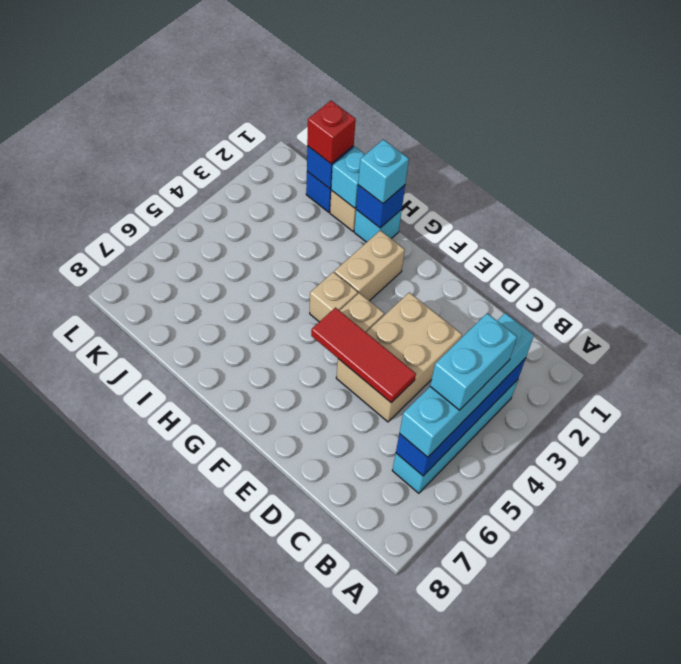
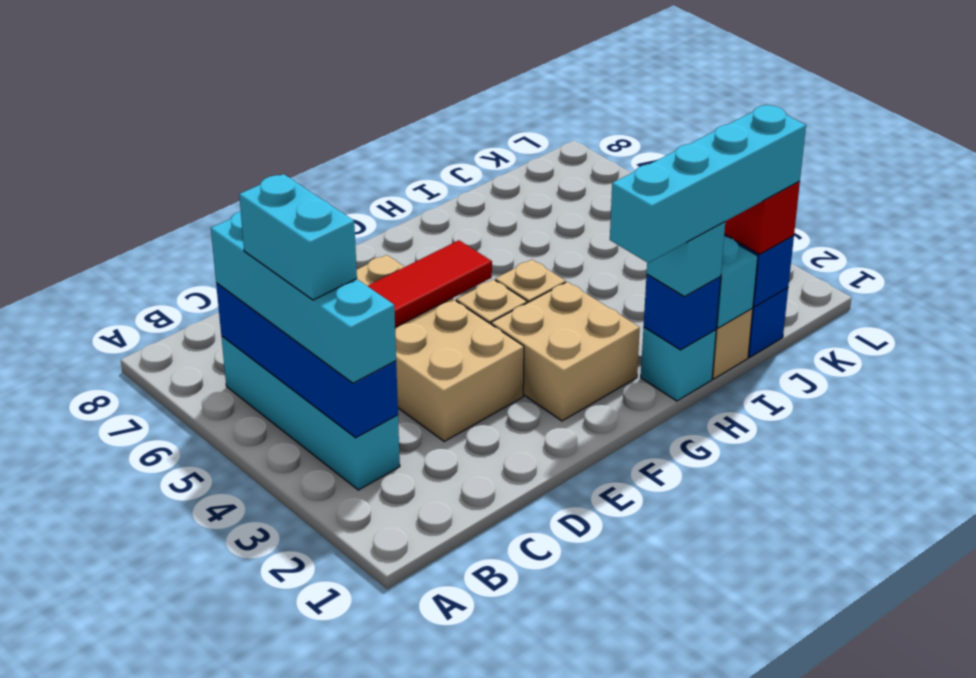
tan 2x3 brick [336,292,462,422] -> tan 2x4 brick [357,255,524,441]
none -> cyan 1x4 brick [610,105,806,263]
tan 1x2 brick [334,230,405,301] -> tan 2x2 brick [491,282,640,421]

